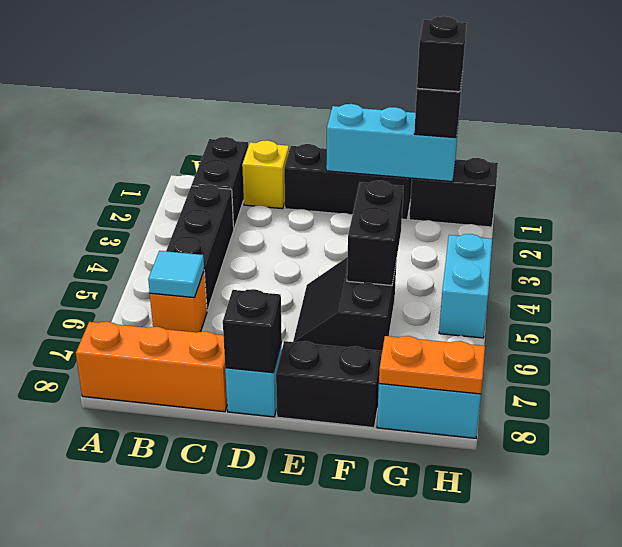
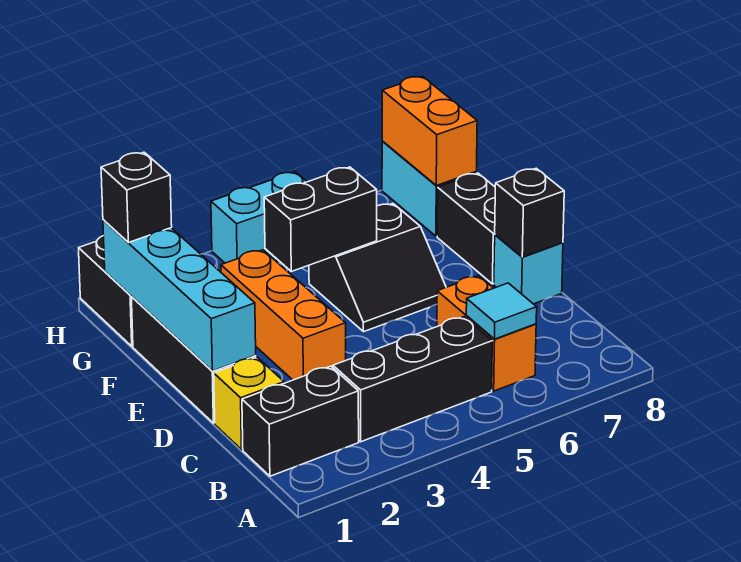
orange 1x3 brick [76,322,227,412] -> orange 1x3 brick moved to [221,250,346,380]
orange 1x1 brick [150,272,207,332] -> orange 1x2 brick [437,276,536,391]
cyan 1x3 brick [326,104,459,182] -> cyan 1x4 brick [103,220,256,371]
black 1x1 brick [417,16,466,92] -> none
orange 1x2 plate [379,336,485,394] -> orange 1x2 brick [382,76,477,186]

